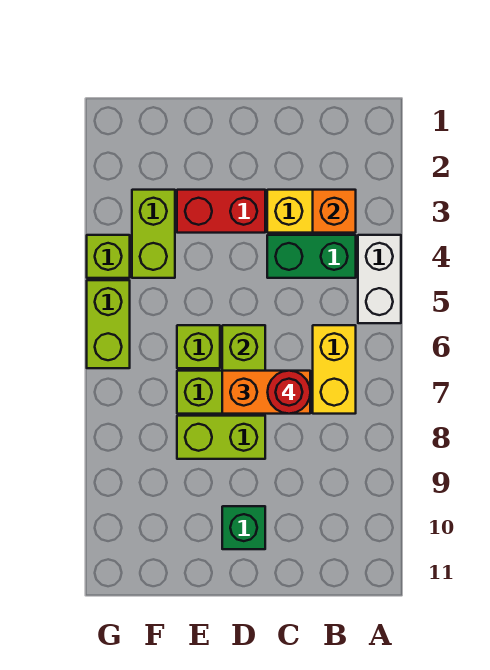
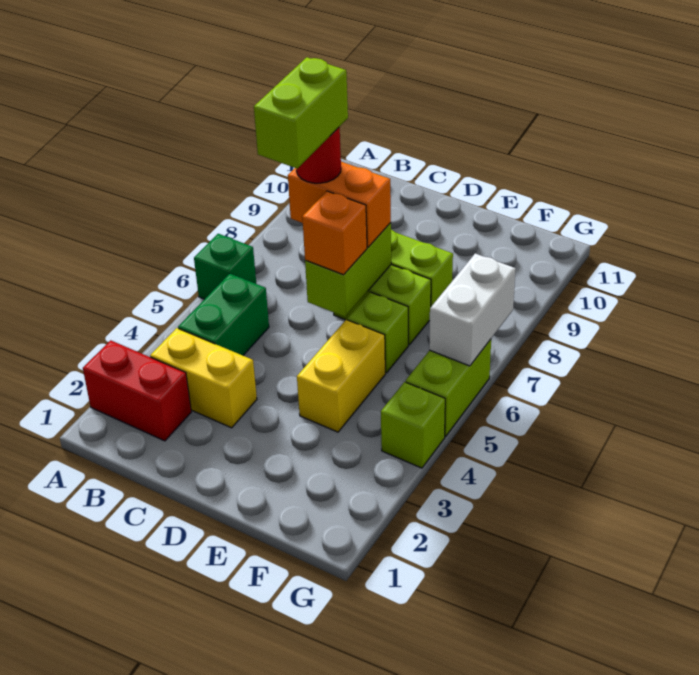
white 1x2 brick [358,235,401,323] -> white 1x2 brick moved to [429,254,516,366]
orange 1x1 brick [313,190,356,233] -> orange 1x1 brick moved to [302,191,367,275]
green 1x2 brick [267,235,356,278] -> green 1x2 brick turned to [178,274,269,355]
yellow 1x2 brick [313,325,356,414] -> yellow 1x2 brick moved to [297,320,385,432]
red 1x2 brick [177,190,265,233] -> red 1x2 brick moved to [83,340,191,441]
green 1x1 brick [222,506,265,549] -> green 1x1 brick moved to [194,234,256,299]
lime 1x2 brick [132,190,175,278] -> lime 1x2 brick moved to [254,57,348,169]

